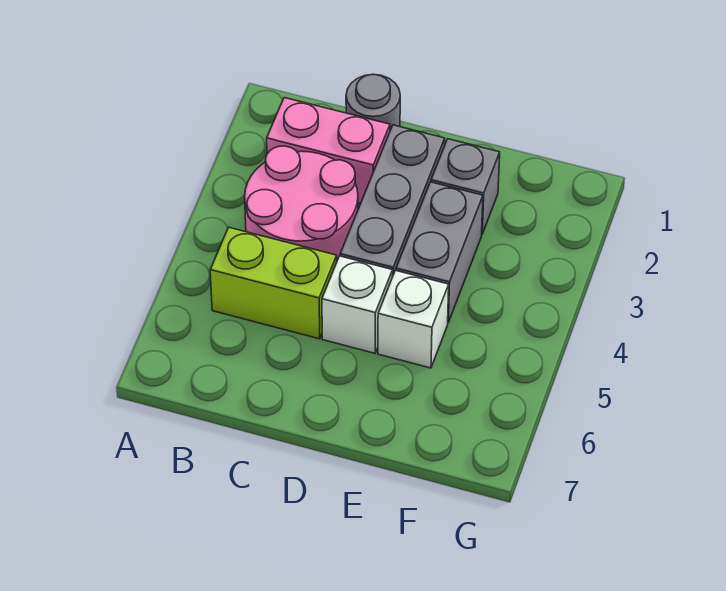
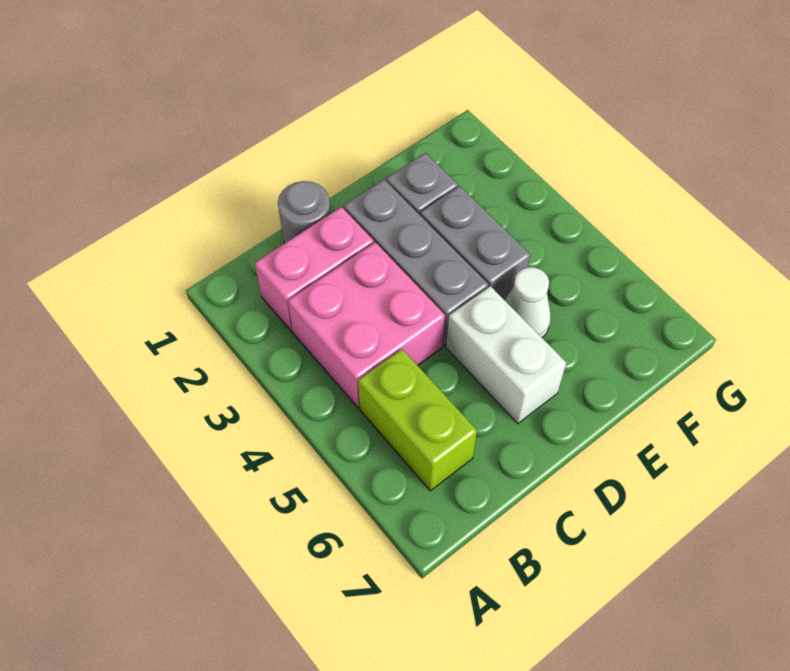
pink 2x2 round brick [245,146,358,260] -> pink 2x2 brick [288,242,445,408]
lime 1x2 brick [210,227,337,339] -> lime 1x2 brick turned to [358,349,477,491]
white 1x1 brick [322,256,393,353] -> white 1x2 brick [446,286,566,424]
white 1x1 brick [378,270,449,368] -> white 1x1 cone [505,267,551,338]

